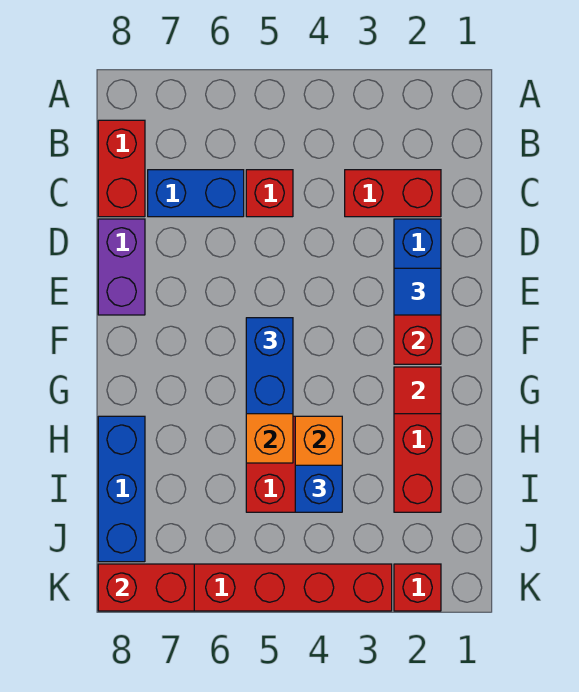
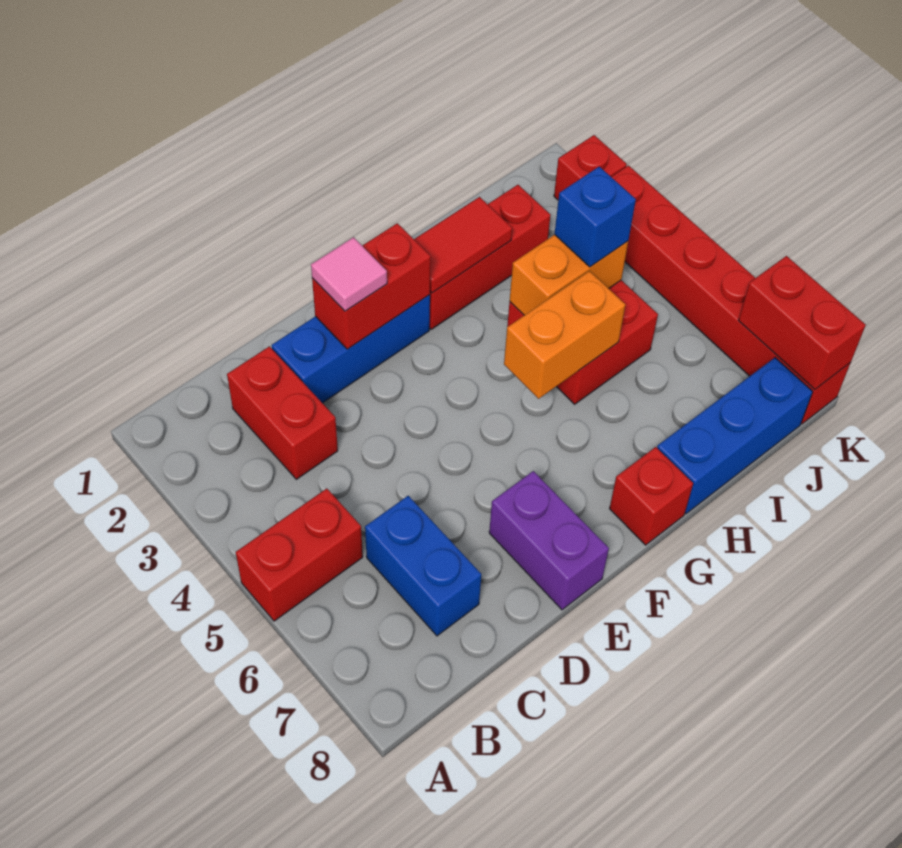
red 1x2 brick [98,120,145,217] -> red 1x2 brick moved to [236,489,363,621]
red 1x1 brick [246,170,293,217] -> red 1x1 brick moved to [610,447,693,545]
purple 1x2 brick [98,219,145,315] -> purple 1x2 brick turned to [489,471,609,610]
blue 1x1 tile [394,268,441,315] -> pink 1x1 tile [311,237,387,311]
blue 1x2 brick [246,318,293,414] -> none
red 1x1 tile [394,367,441,414] -> red 1x2 tile [414,197,512,293]

